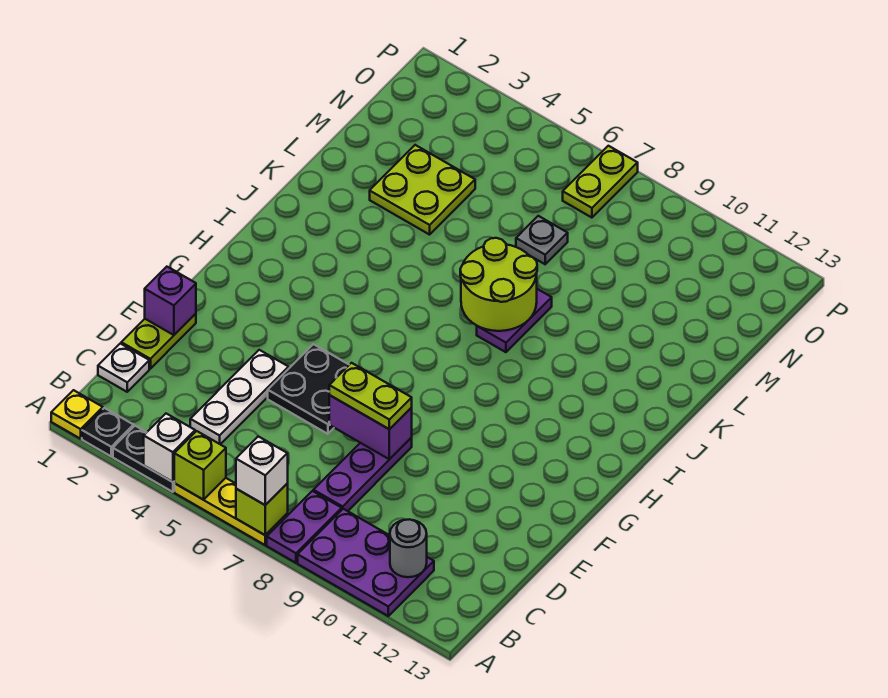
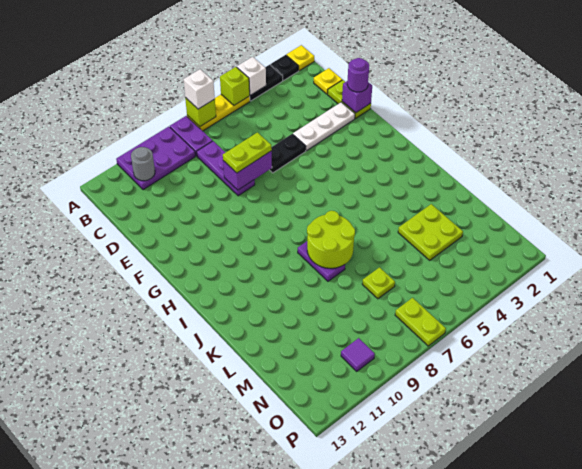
white 1x1 plate [98,343,149,392] -> yellow 1x1 plate [314,68,342,94]
white 1x3 plate [190,350,289,444] -> white 1x3 plate turned to [293,102,355,151]
none -> purple 1x1 round brick [347,58,369,92]
black 2x2 plate [268,344,349,434] -> black 1x2 plate [270,134,306,173]
grey 1x1 plate [516,216,568,264] -> lime 1x1 plate [362,267,395,299]
none -> purple 1x1 tile [341,338,375,371]

